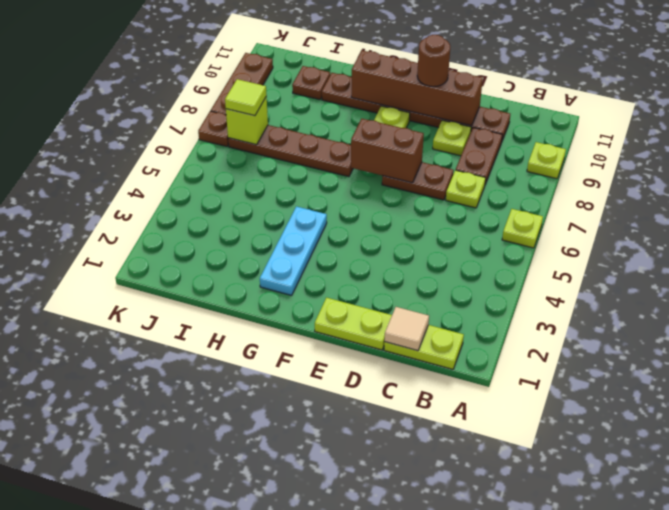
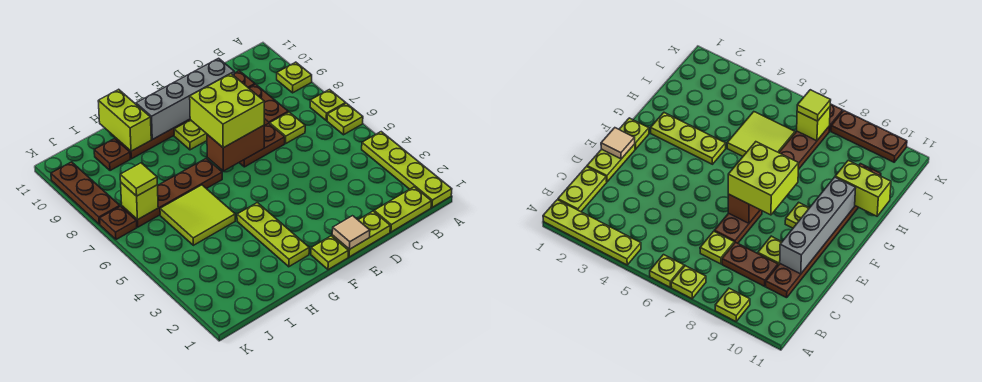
none -> lime 1x4 plate [362,132,452,207]
none -> lime 1x1 plate [310,90,346,121]
tan 1x1 tile [384,307,429,351] -> tan 1x1 tile moved to [332,216,370,249]
brown 1x4 brick [351,50,483,126] -> grey 1x4 brick [136,58,234,140]
none -> lime 2x2 brick [190,74,264,148]
brown 1x1 round brick [417,35,450,87] -> none
none -> lime 1x1 plate [311,236,348,270]
cyan 1x3 plate [260,206,327,295] -> lime 1x3 plate [237,203,309,267]
none -> lime 2x2 tile [160,185,235,245]
none -> lime 1x2 brick [98,89,151,151]

